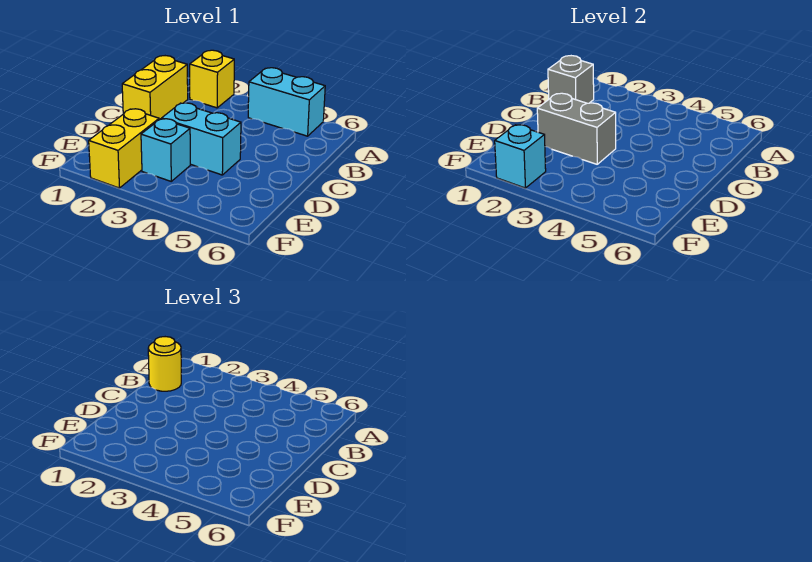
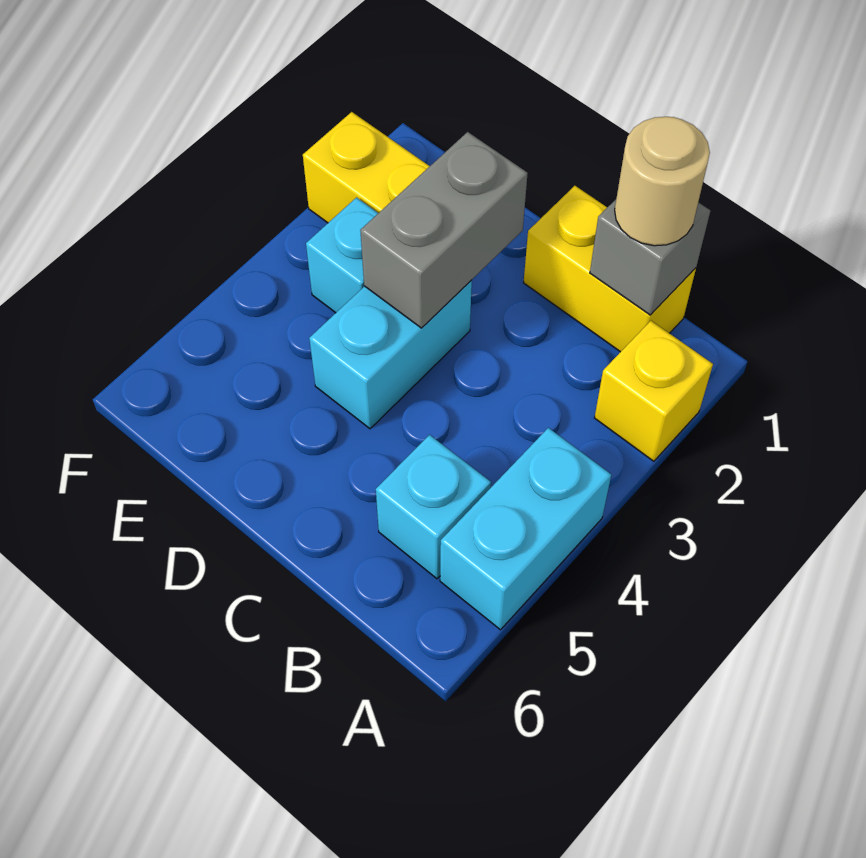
yellow 1x1 round brick [148,337,181,391] -> tan 1x1 round brick [615,117,710,246]
cyan 1x1 brick [495,125,546,188] -> cyan 1x1 brick moved to [376,435,491,579]

